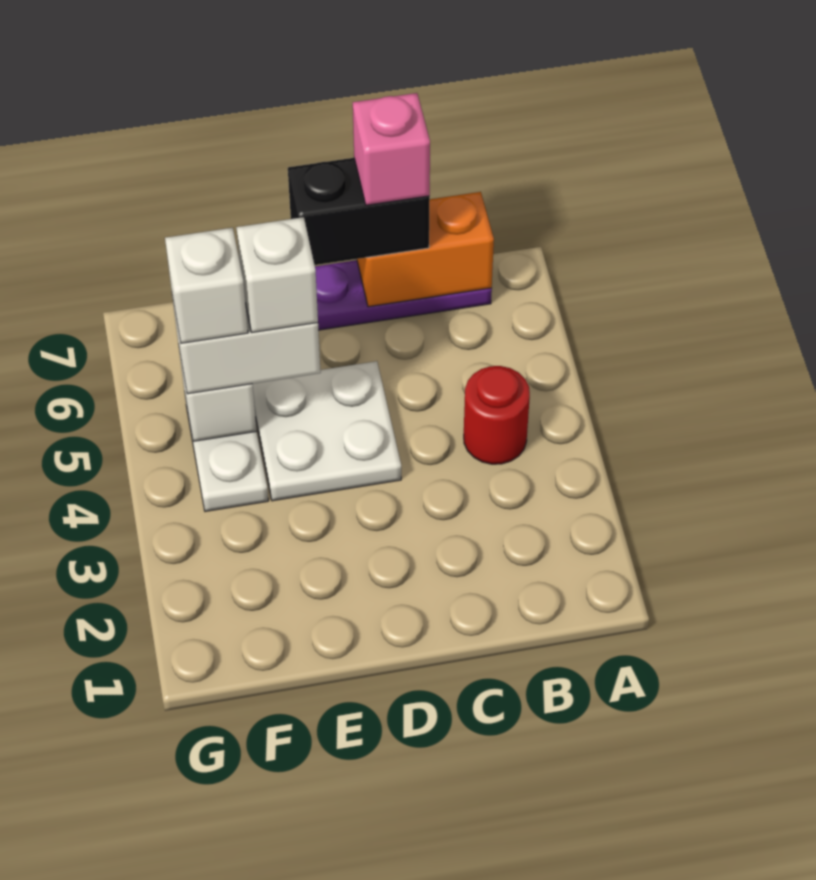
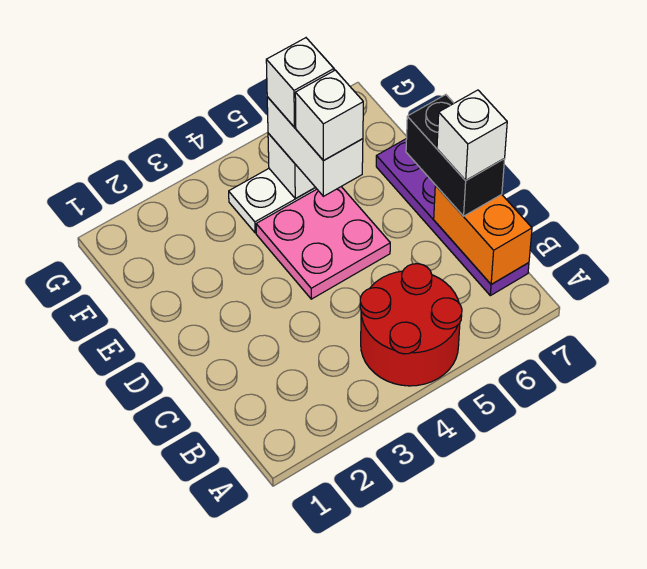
red 1x1 round brick [464,366,530,464] -> red 2x2 round brick [360,264,462,386]
pink 1x1 brick [353,93,430,205] -> white 1x1 brick [437,90,507,180]
white 2x2 plate [253,361,401,501] -> pink 2x2 plate [256,187,390,299]

